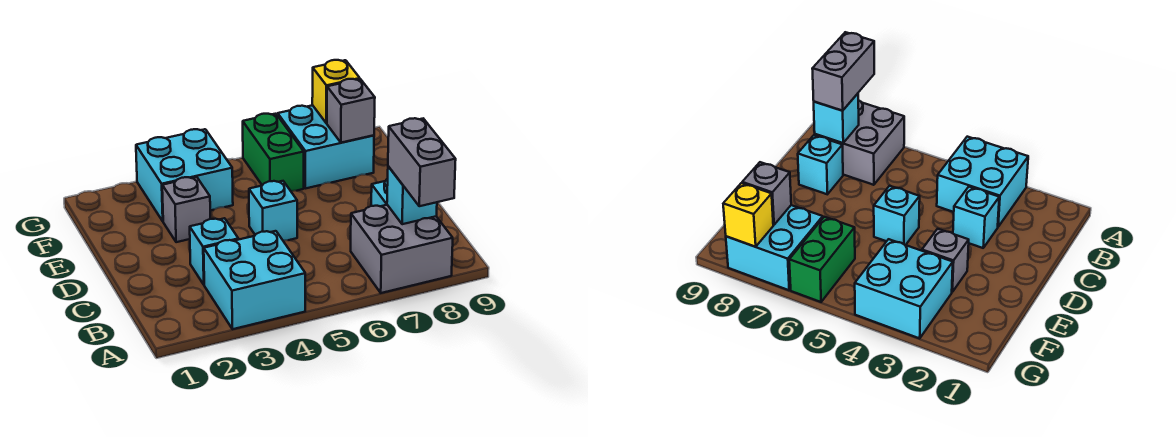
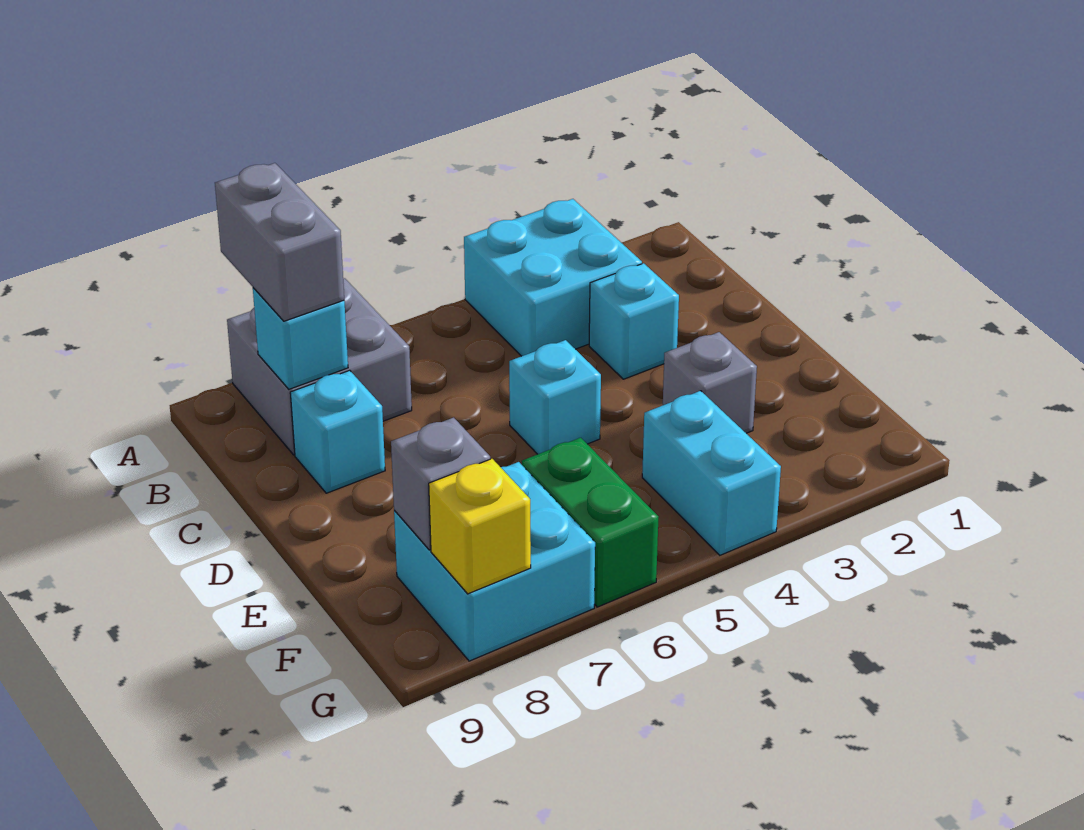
cyan 2x2 brick [136,129,233,221] -> cyan 1x2 brick [642,391,781,555]

